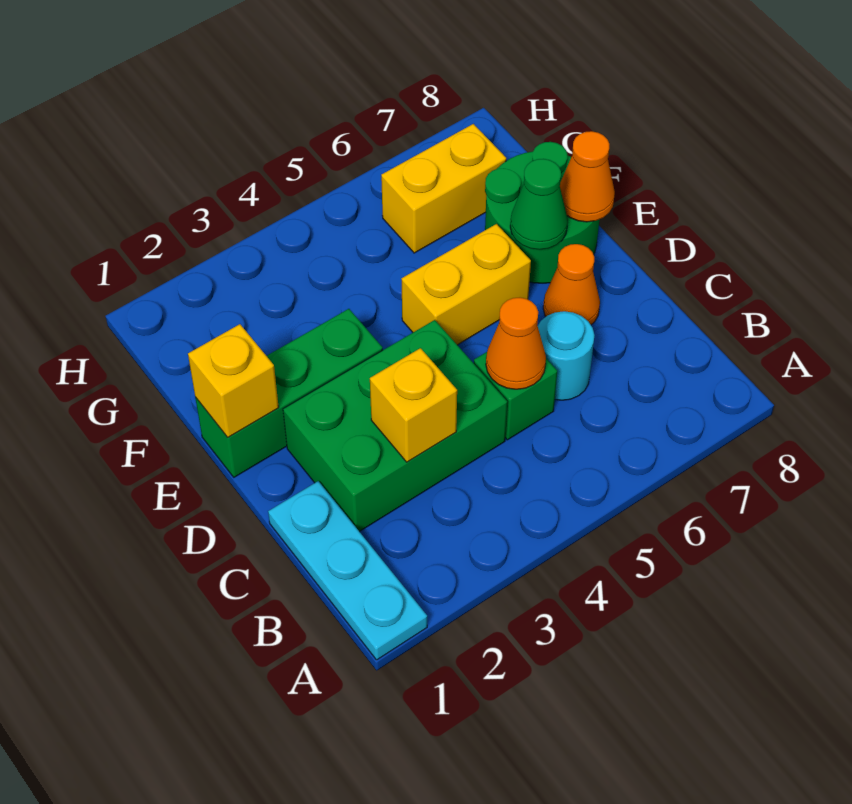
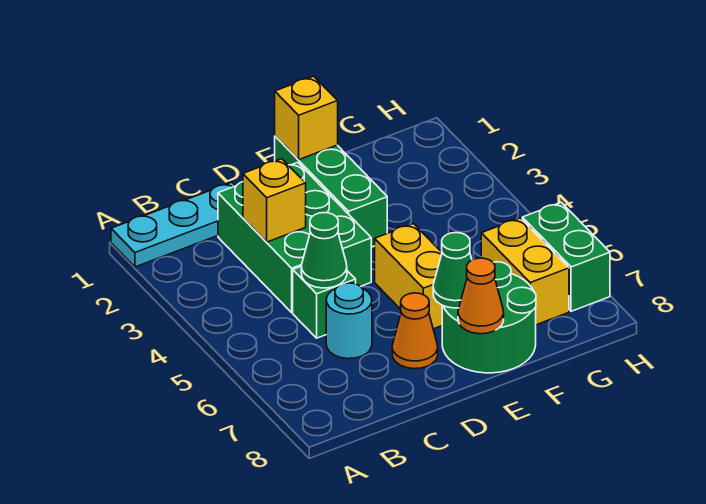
orange 1x1 cone [486,298,546,389] -> green 1x1 cone [301,213,347,288]
none -> green 1x2 brick [522,202,610,311]

